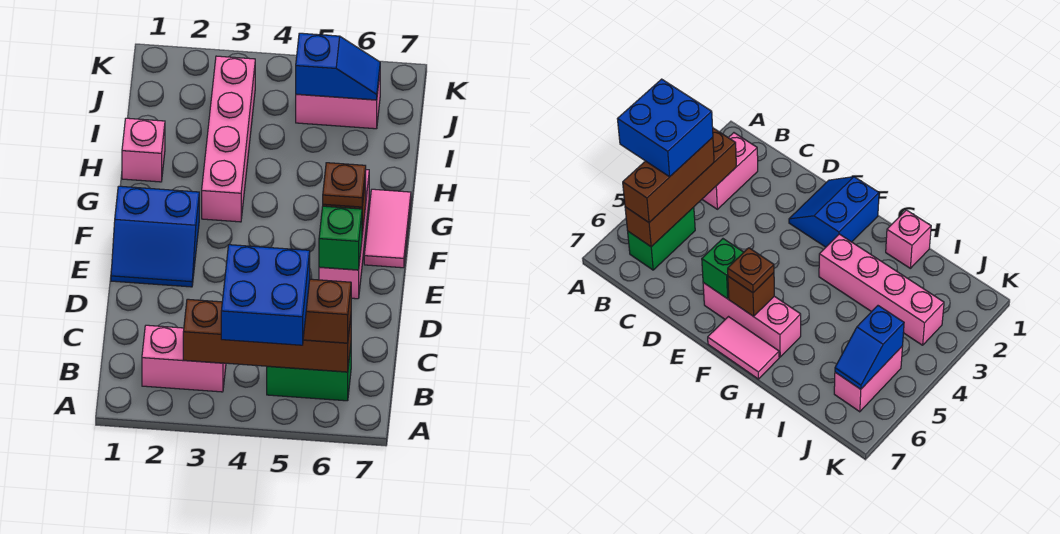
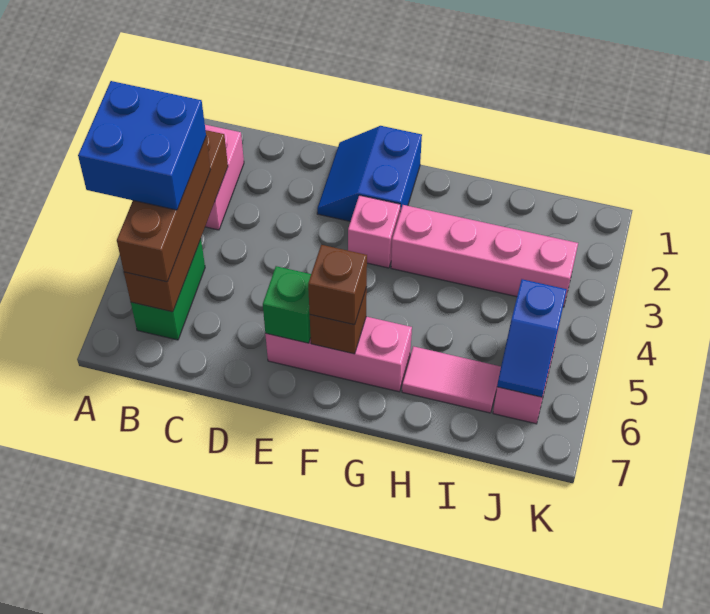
brown 1x1 plate [323,163,366,207] -> brown 1x1 brick [308,245,367,325]
pink 1x2 tile [364,189,411,268] -> pink 1x2 tile moved to [402,346,501,413]
pink 1x1 brick [122,118,165,182] -> pink 1x1 brick moved to [348,195,401,268]

